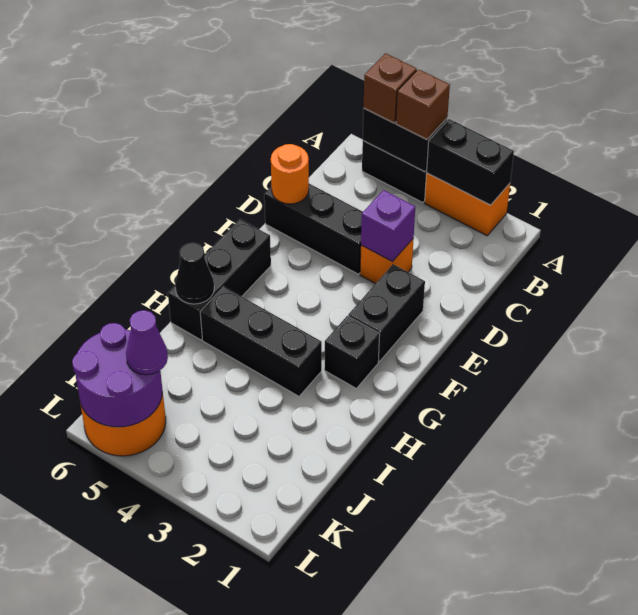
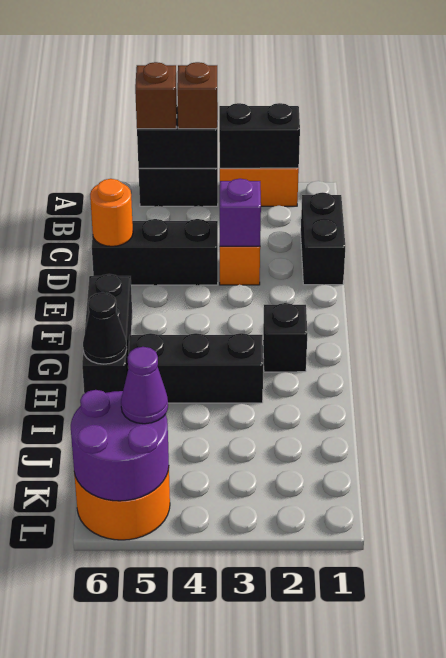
black 1x2 brick [348,264,425,362] -> black 1x2 brick moved to [301,193,345,285]

